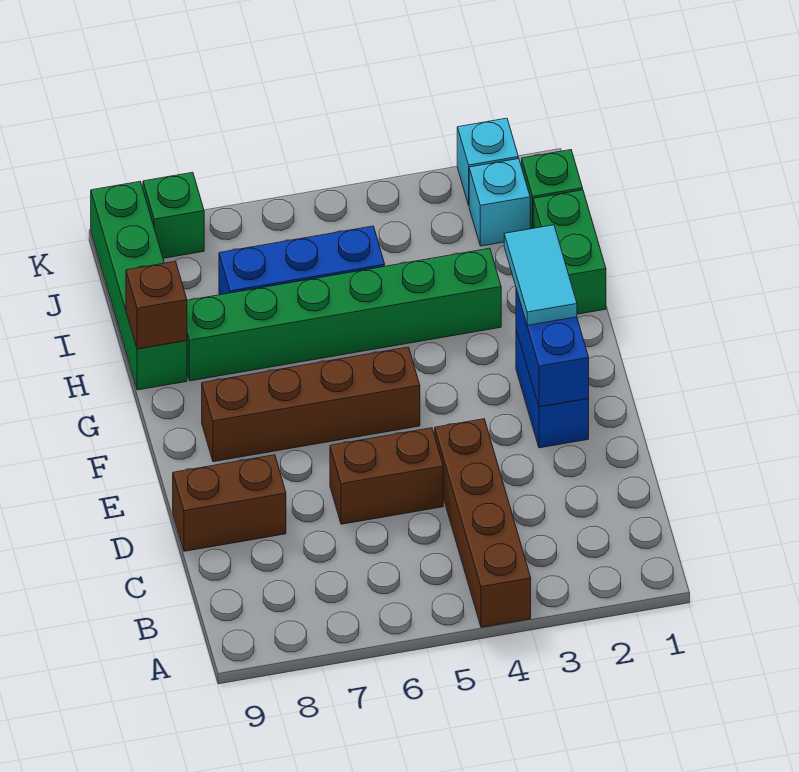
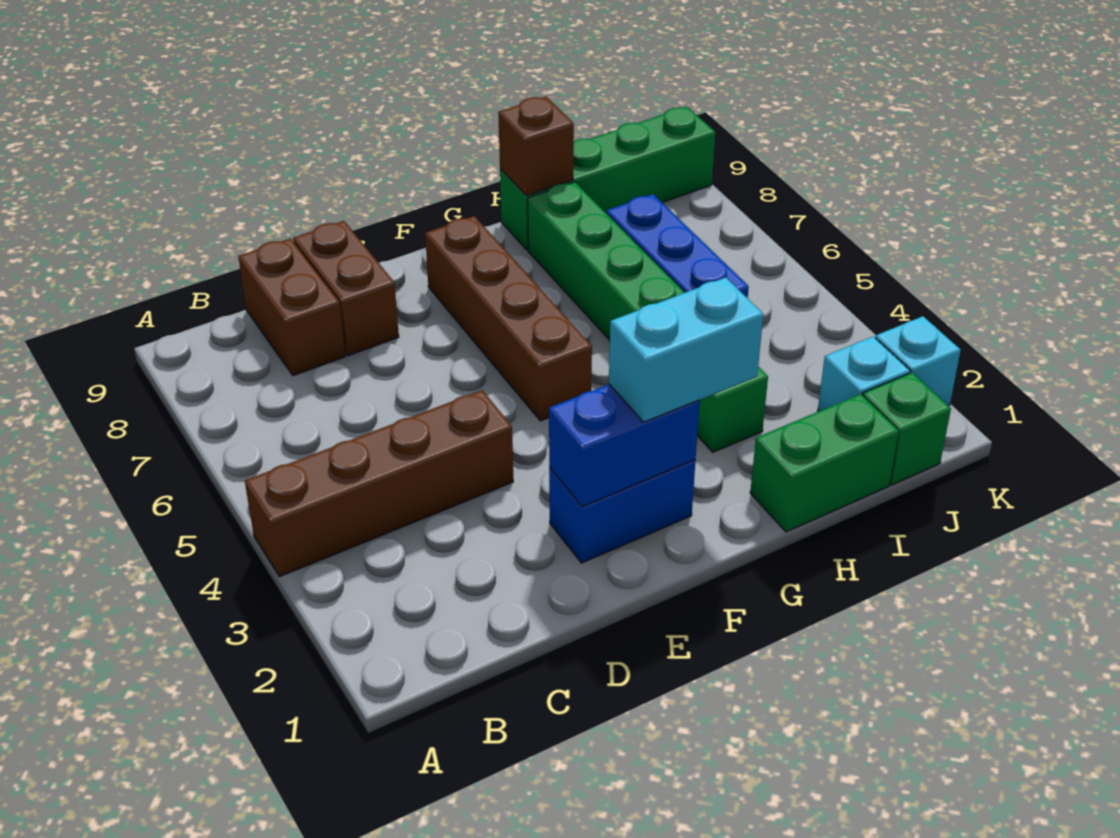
brown 1x2 brick [330,428,443,524] -> brown 1x2 brick moved to [238,239,345,376]
cyan 1x2 tile [504,225,577,325] -> cyan 1x2 brick [609,277,763,422]
green 1x1 brick [143,172,204,258] -> none

